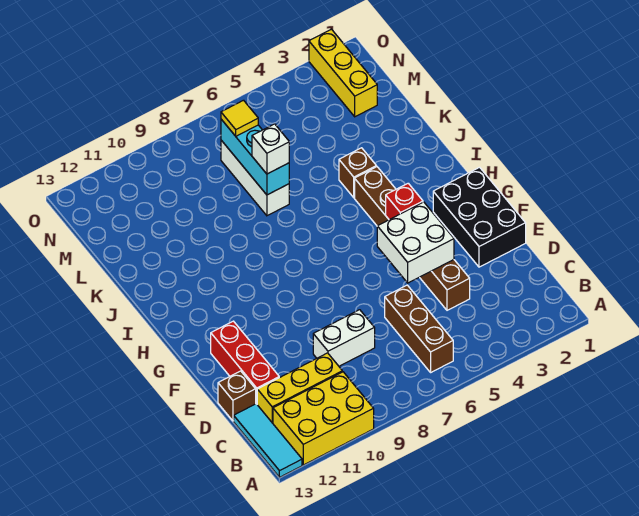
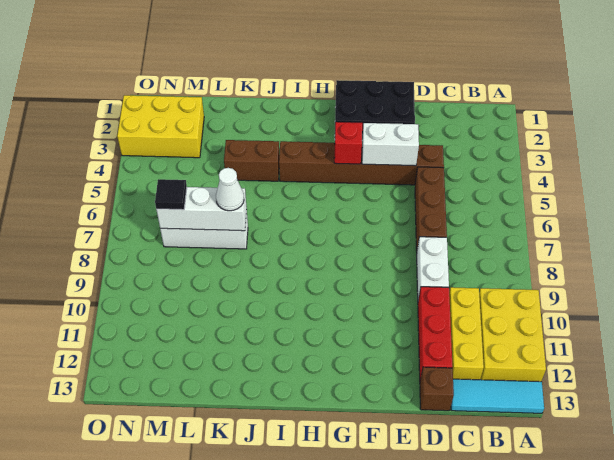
brown 1x3 brick [385,285,453,372] -> brown 1x3 brick turned to [415,167,447,251]
red 1x3 brick [211,321,279,404] -> red 1x3 brick turned to [418,287,452,379]
white 2x2 brick [377,202,454,283] -> white 1x2 brick [362,123,419,166]
brown 1x1 brick [339,148,376,198] -> brown 1x2 brick [224,140,279,181]
cyan 1x3 brick [221,119,289,195] -> white 1x3 brick [156,187,247,231]
white 1x1 brick [252,124,289,174] -> white 1x1 cone [216,168,244,211]
yellow 1x3 brick [309,29,377,117] -> yellow 2x3 brick [117,95,204,158]
yellow 1x1 tile [221,100,258,136] -> black 1x1 tile [155,179,187,210]

